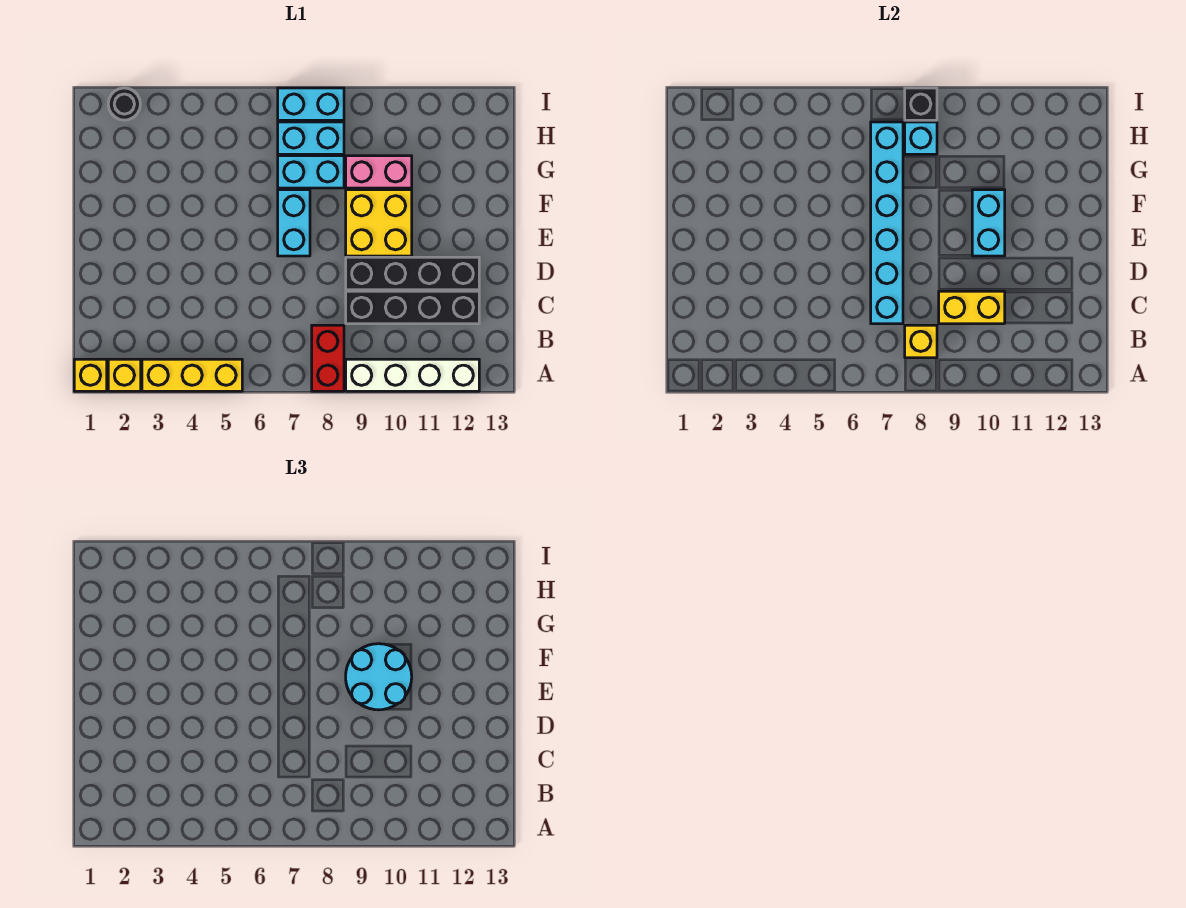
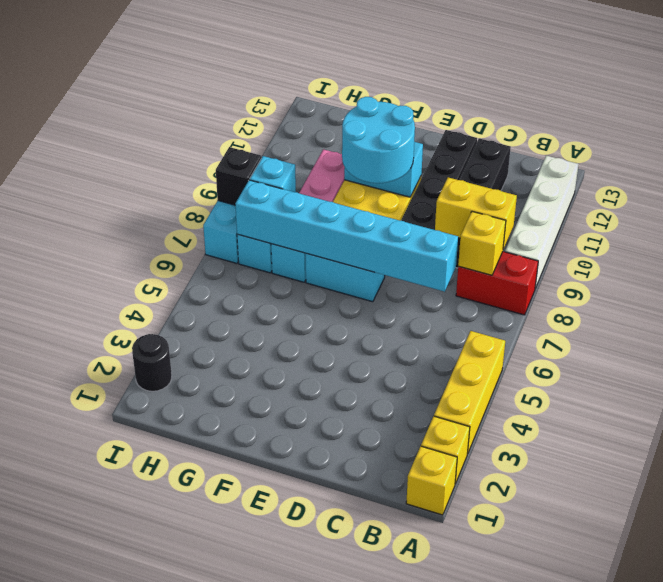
yellow 1x2 brick [939,291,1005,324] -> yellow 1x2 brick turned to [435,177,517,249]

